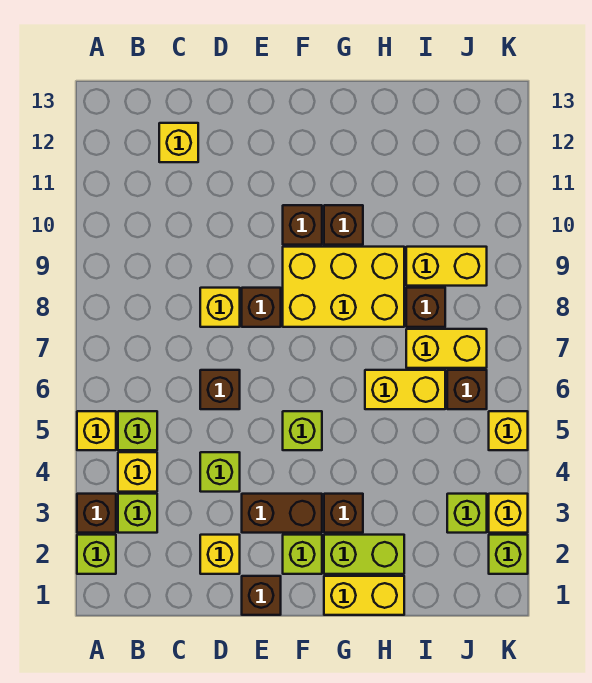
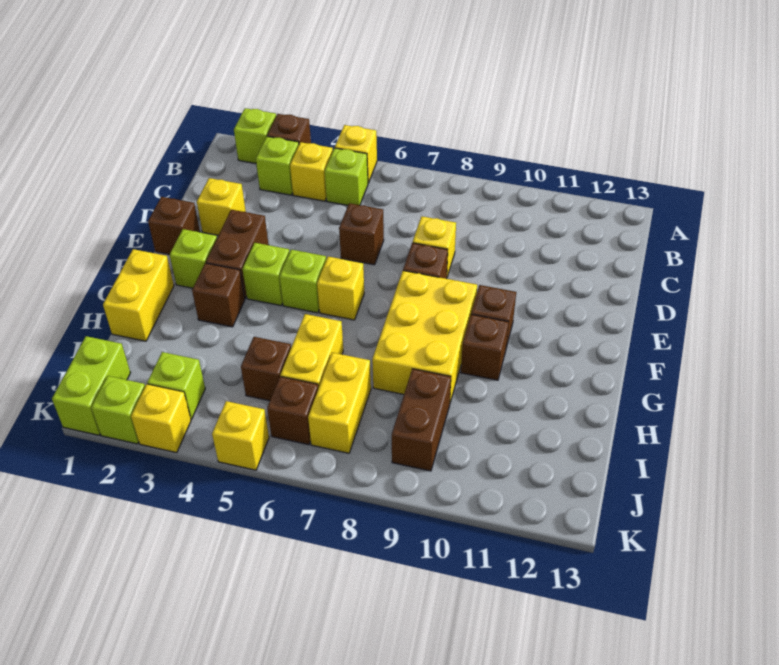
yellow 1x1 brick [159,123,198,162] -> yellow 1x1 brick moved to [317,257,364,320]
lime 1x1 brick [200,452,240,492] -> lime 1x1 brick moved to [243,243,289,306]
lime 1x2 brick [324,535,404,574] -> lime 1x2 brick moved to [52,336,130,435]
brown 1x1 brick [406,288,445,327] -> brown 1x1 brick moved to [241,337,291,401]
yellow 1x2 brick [406,247,487,286] -> brown 1x2 brick [392,369,451,471]

